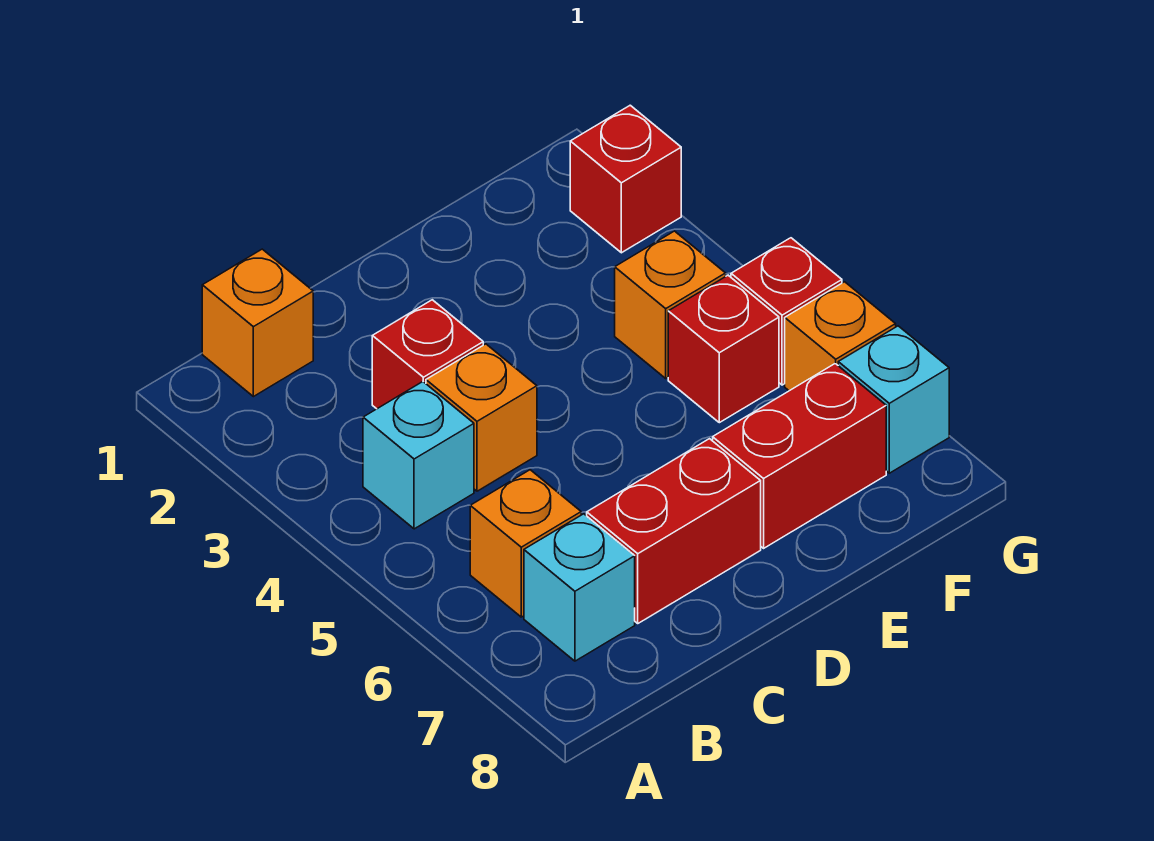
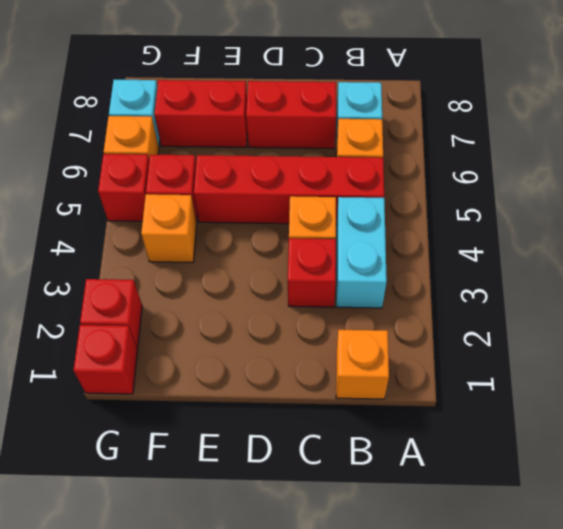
cyan 1x1 brick [363,382,474,529] -> cyan 1x2 brick [336,197,387,308]
none -> red 1x4 brick [194,155,384,224]
none -> red 1x1 brick [73,325,138,394]

